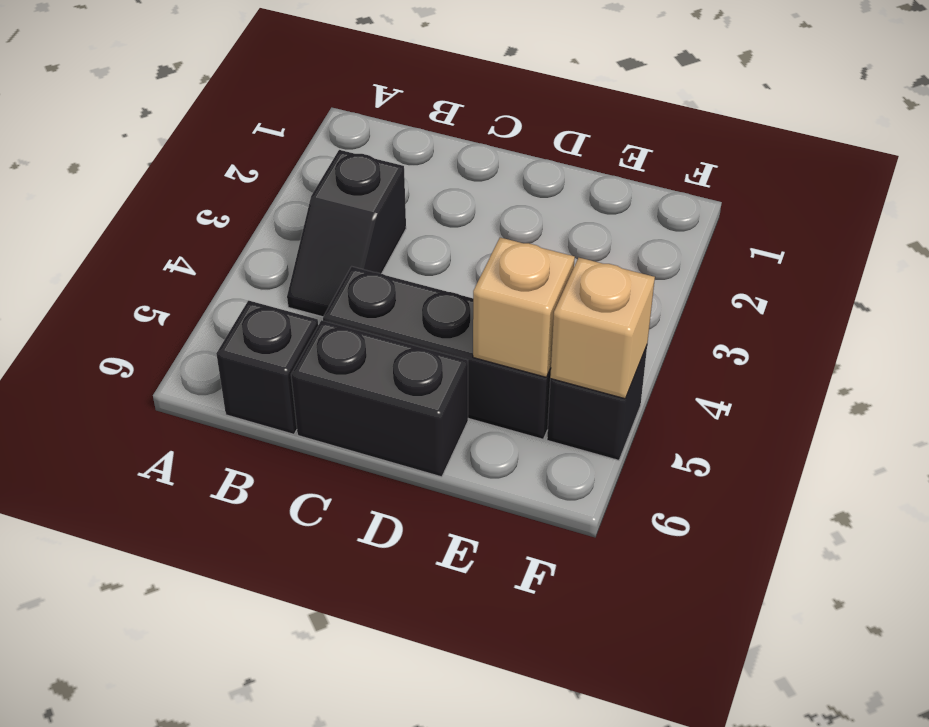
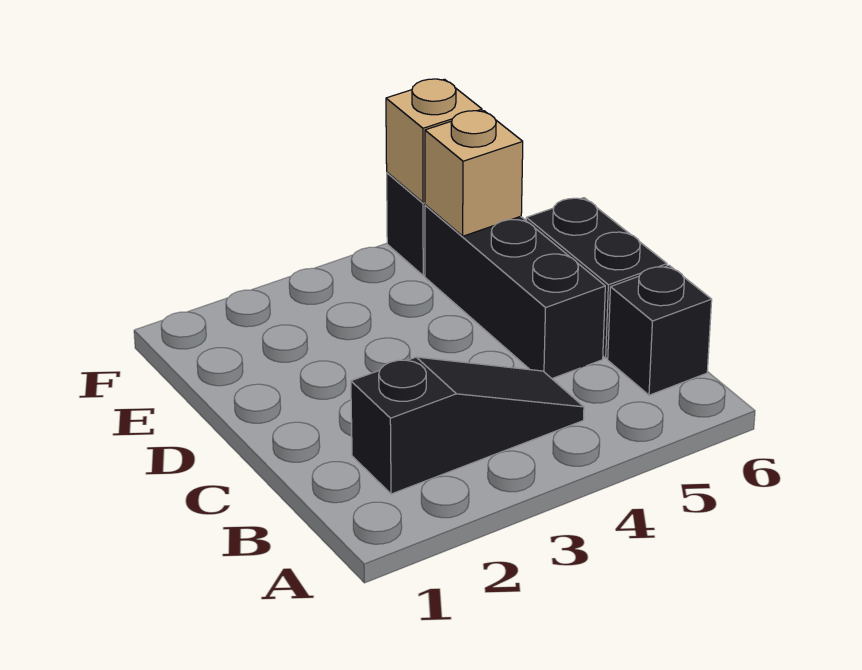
black 1x2 slope [287,150,406,317] -> black 1x3 slope [351,357,584,494]

